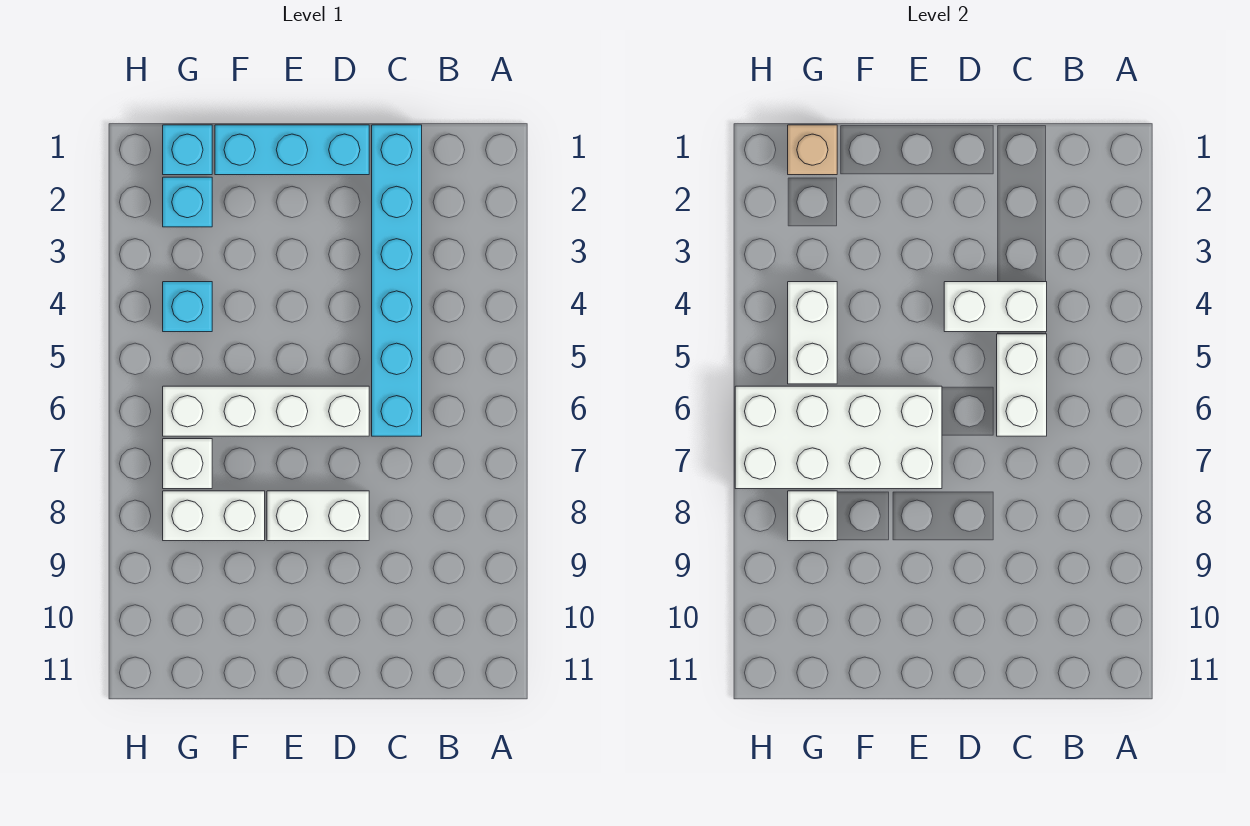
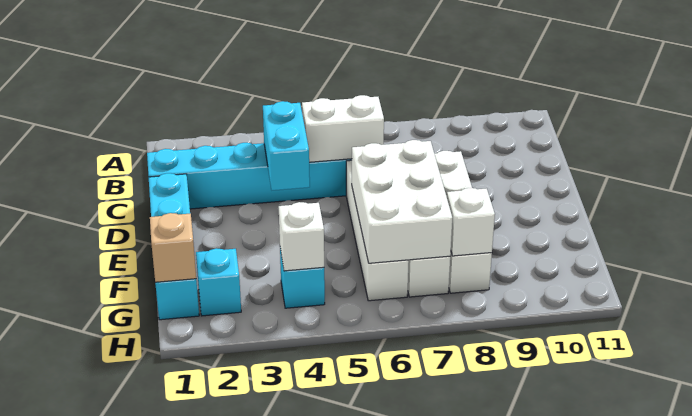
white 1x2 brick [944,282,1047,332] -> cyan 1x2 brick [263,101,310,190]
white 2x4 brick [735,386,942,489] -> white 2x3 brick [352,140,452,263]
white 1x2 brick [788,282,837,384] -> white 1x1 brick [279,202,324,271]

